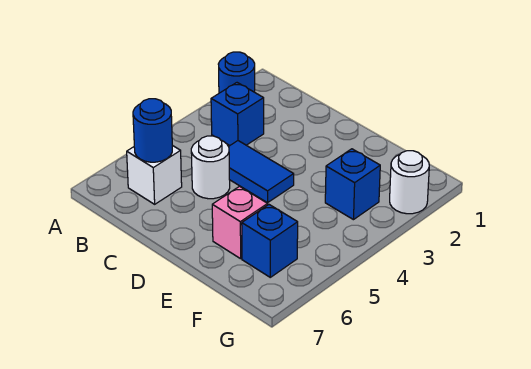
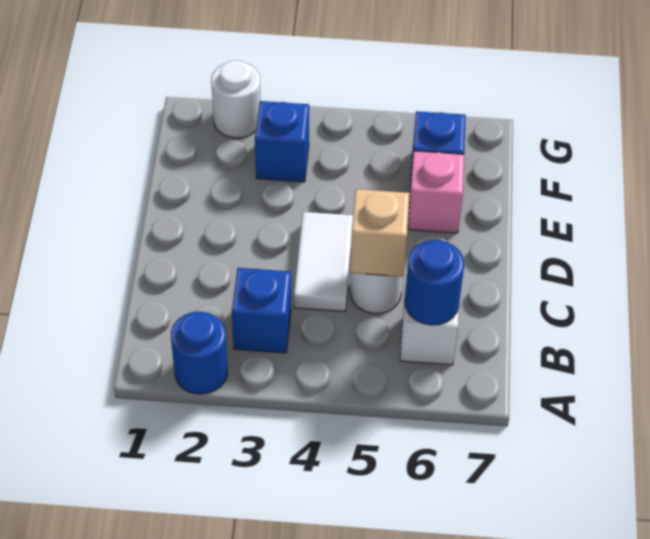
blue 1x2 tile [229,141,294,203] -> white 1x2 tile [294,212,353,312]
none -> tan 1x1 brick [350,189,410,277]

